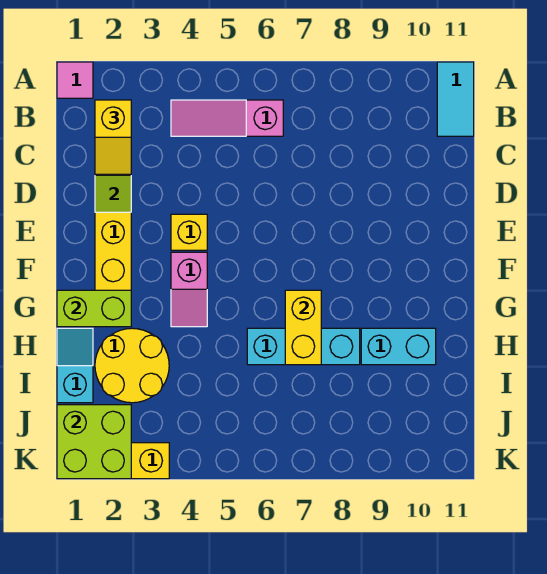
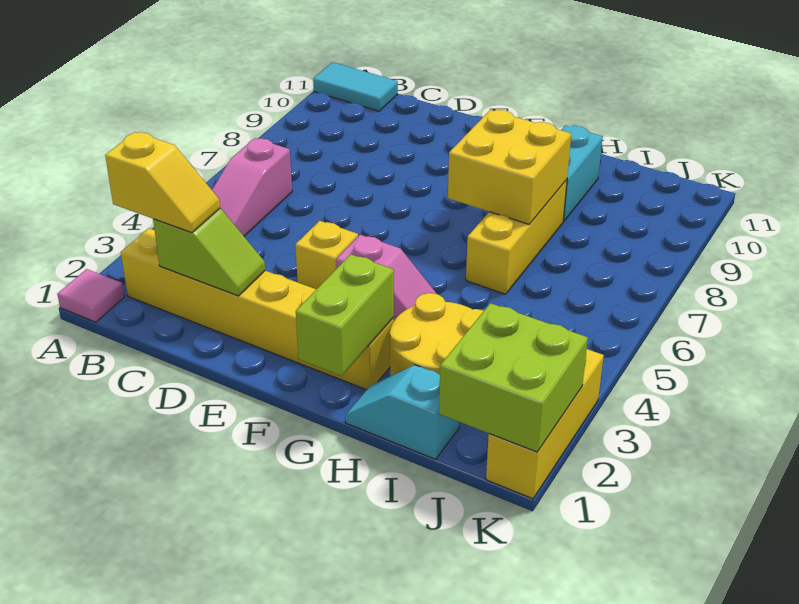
yellow 1x2 brick [285,290,321,365] -> yellow 2x2 brick [448,110,571,224]
cyan 1x3 brick [247,328,360,365] -> yellow 1x3 brick [466,180,567,294]

